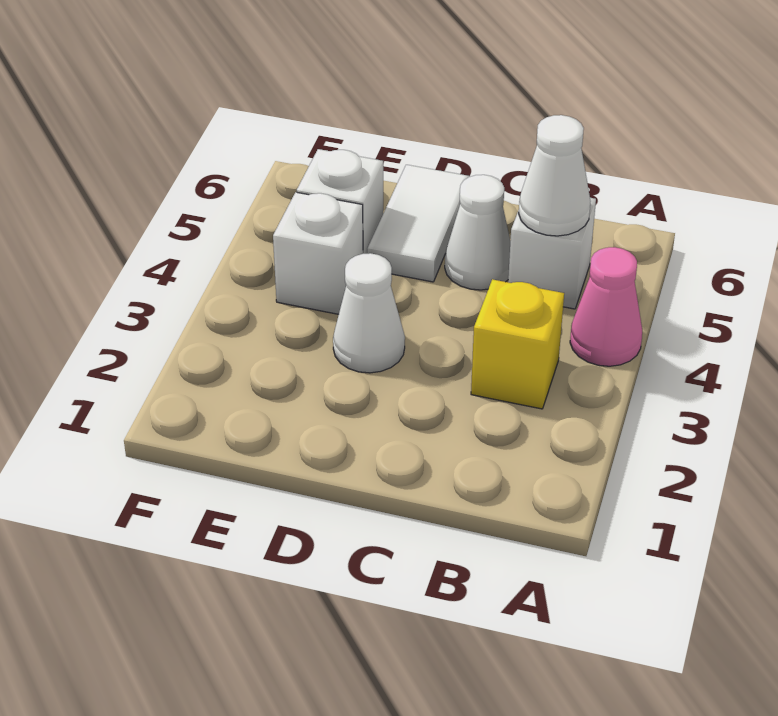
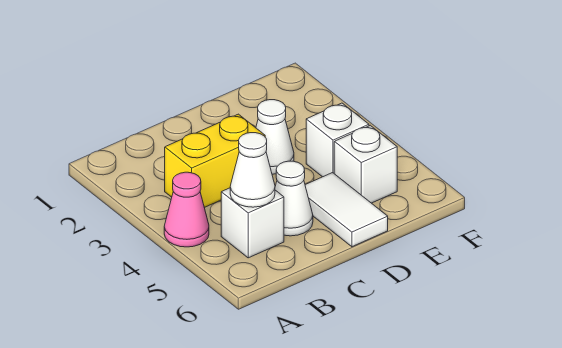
yellow 1x1 brick [471,279,564,409] -> yellow 1x2 brick [165,114,265,208]

